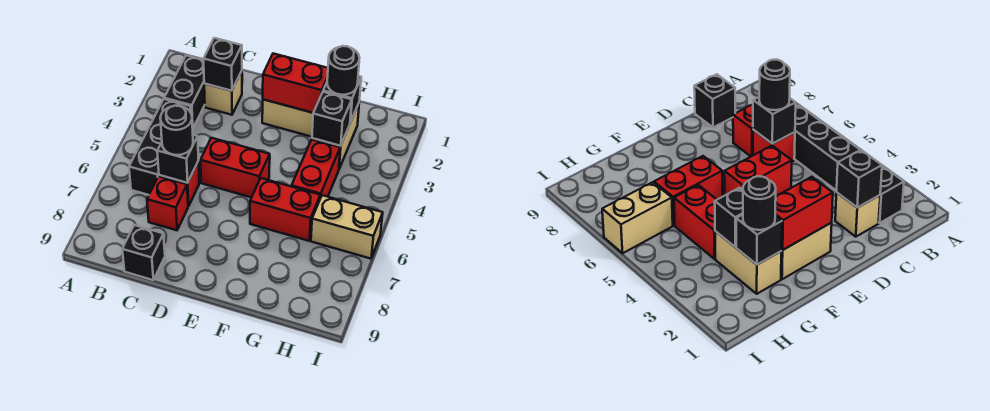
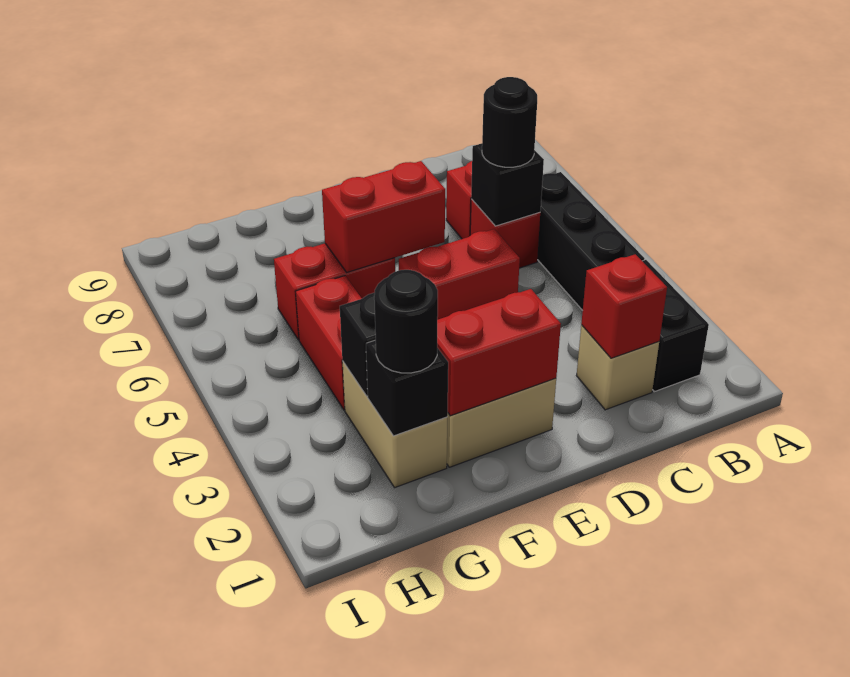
black 1x1 brick [204,38,242,91] -> red 1x1 brick [581,254,667,358]
black 1x1 brick [122,225,165,280] -> none
none -> red 1x2 brick [322,161,445,272]
tan 1x2 brick [311,195,383,259] -> none

